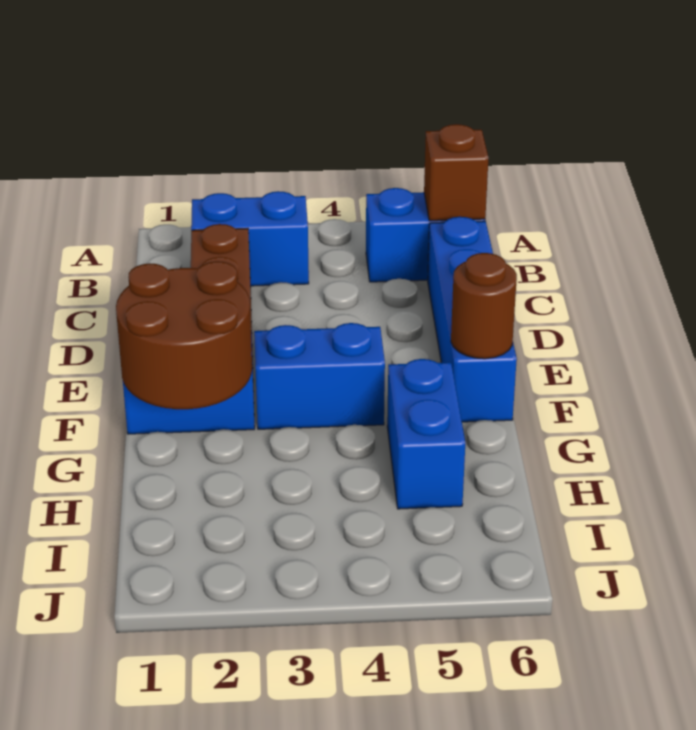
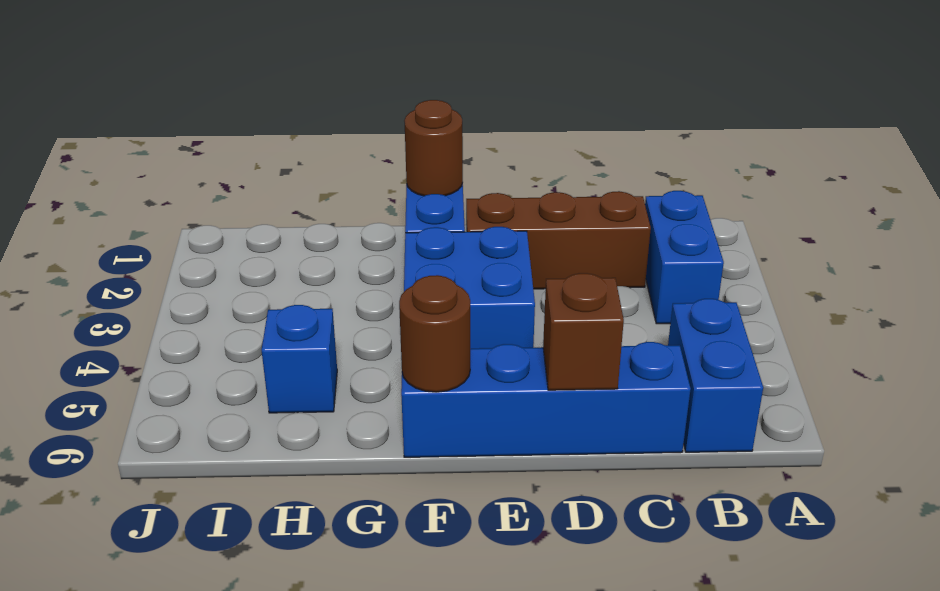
brown 1x1 brick [424,124,488,221] -> brown 1x1 brick moved to [543,273,624,390]
brown 2x2 round brick [116,261,252,409] -> brown 1x1 round brick [404,100,463,196]
blue 1x2 brick [254,323,385,429] -> blue 2x2 brick [404,227,535,349]
blue 1x2 brick [387,359,465,509] -> blue 1x1 brick [262,305,337,413]

